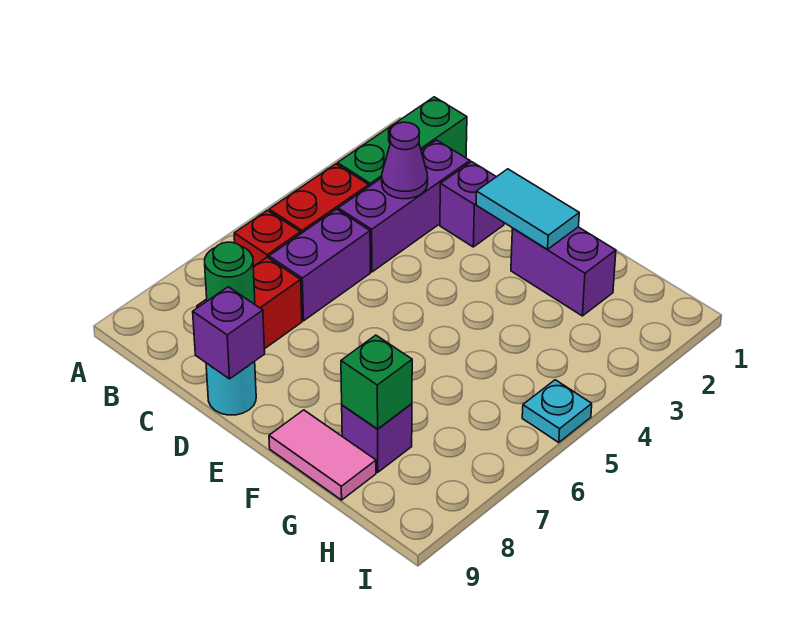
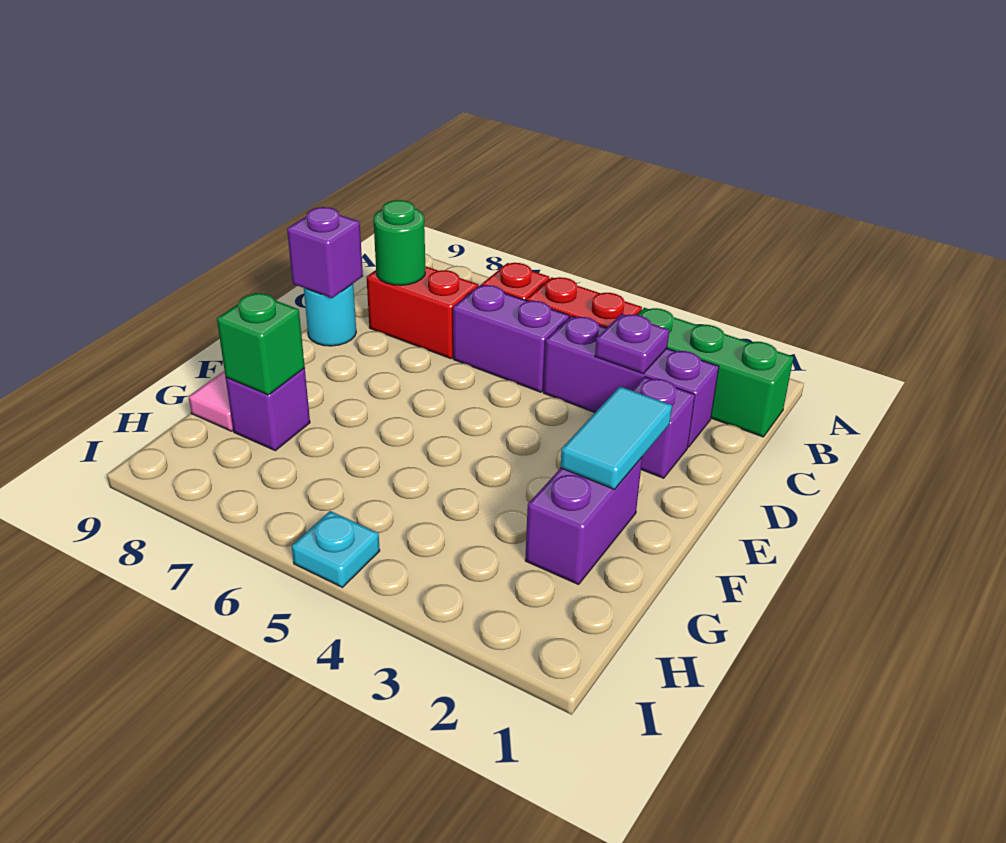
purple 1x1 cone [382,122,428,199] -> purple 1x1 plate [595,314,669,373]

